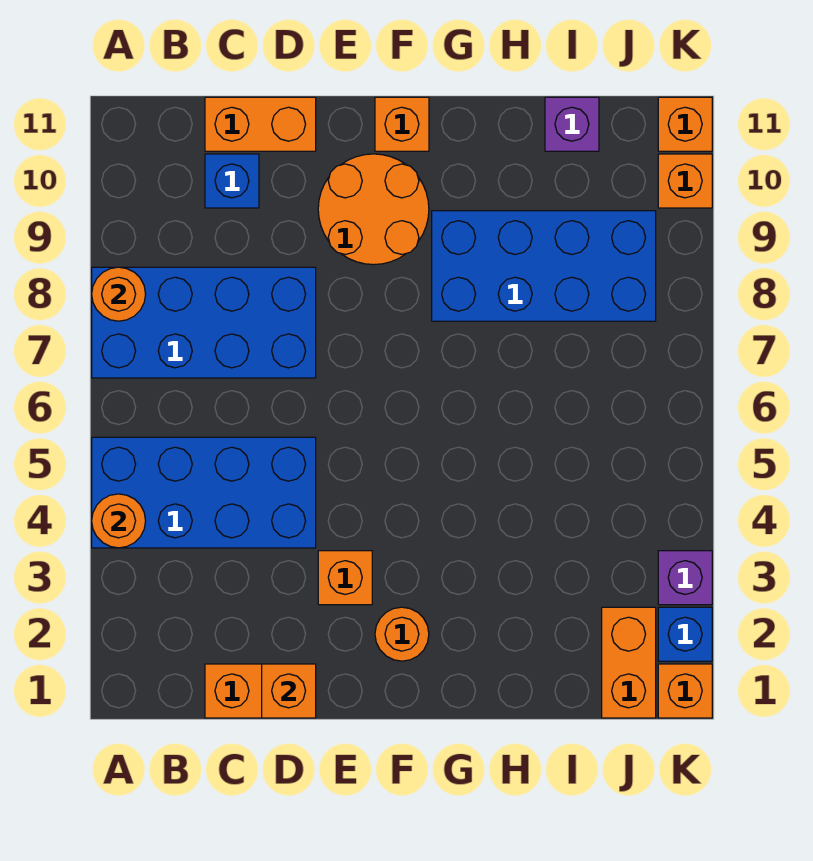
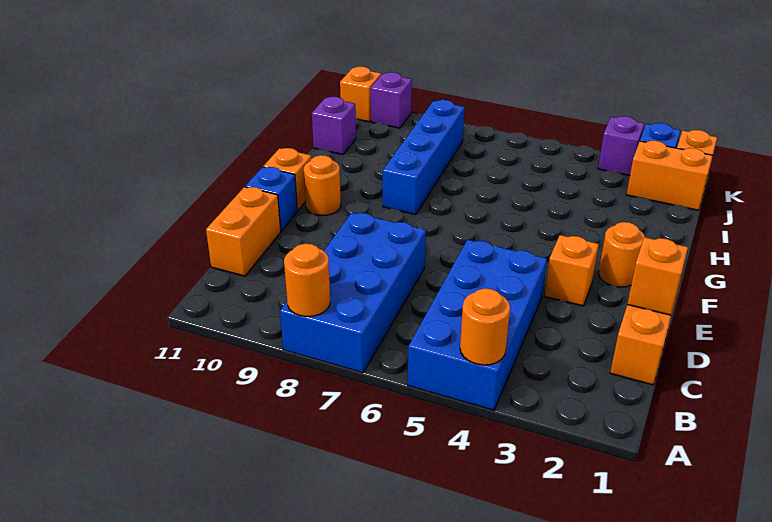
blue 1x1 brick [205,154,259,208] -> blue 1x1 brick moved to [245,167,297,231]
orange 2x2 round brick [318,154,429,265] -> orange 1x1 round brick [304,155,341,215]
blue 2x4 brick [432,211,656,321] -> blue 1x4 brick [383,100,464,214]
orange 1x1 brick [658,154,712,208] -> purple 1x1 brick [371,72,412,128]

